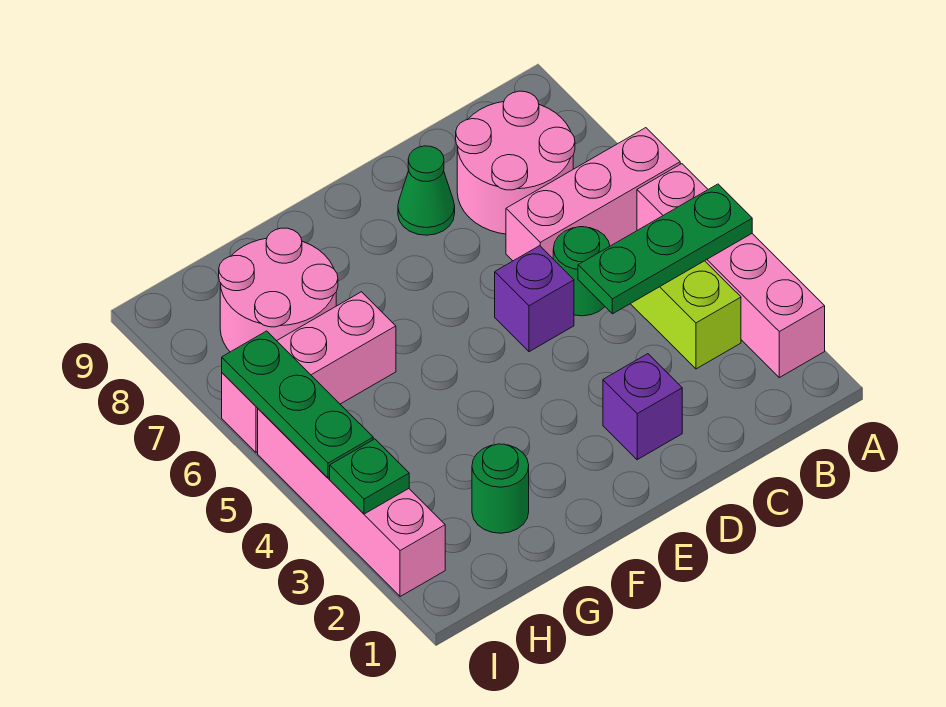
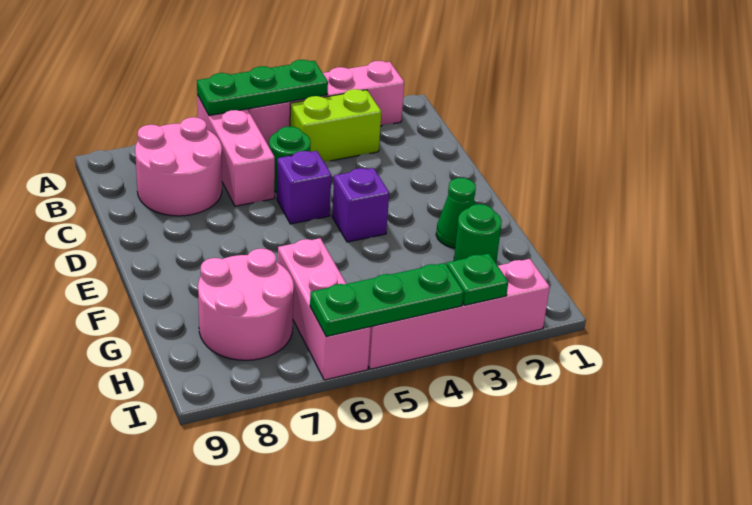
green 1x3 plate [578,184,752,314] -> green 1x3 plate turned to [197,60,328,116]
purple 1x1 brick [603,354,682,460] -> purple 1x1 brick moved to [332,168,389,242]
green 1x1 cone [398,146,455,235] -> green 1x1 cone moved to [436,178,476,248]

